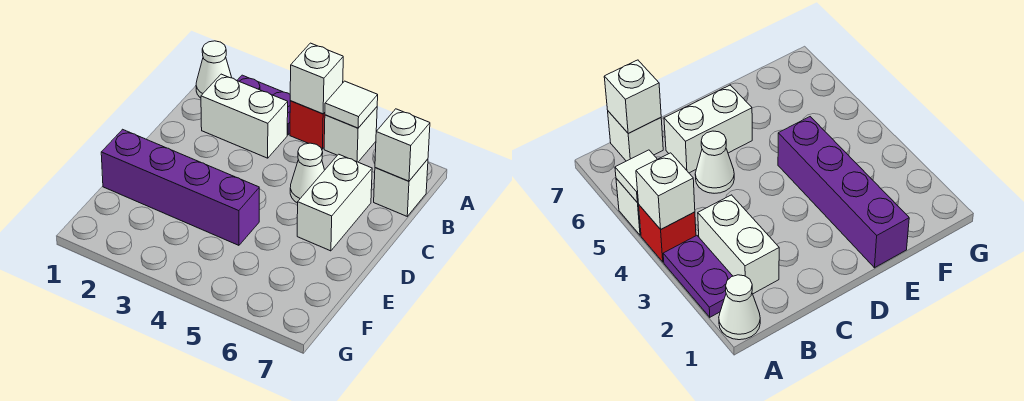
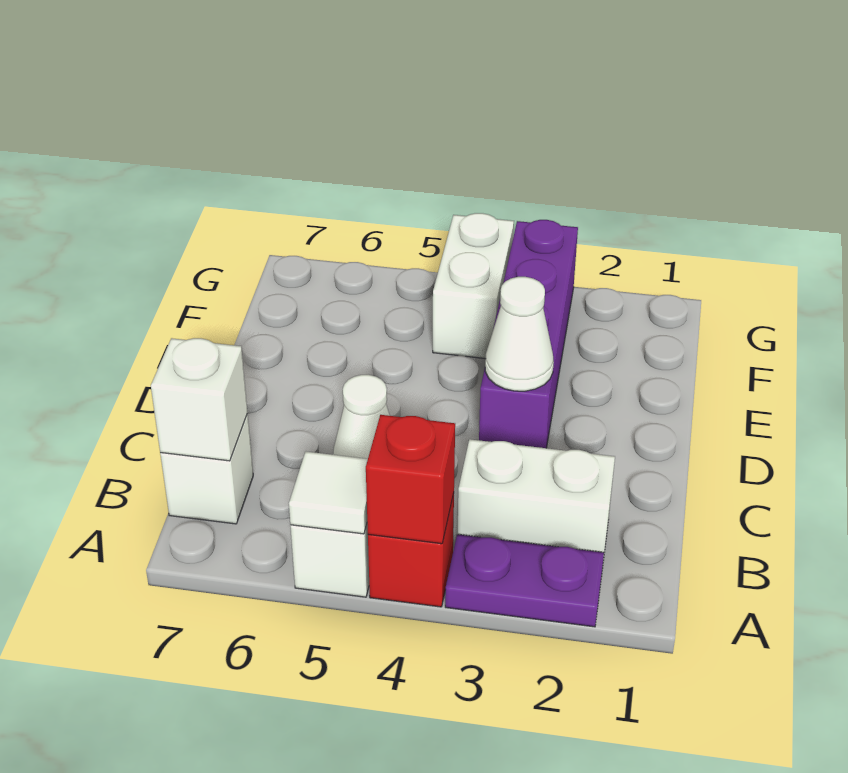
white 1x1 cone [196,41,232,98] -> white 1x1 cone moved to [485,277,554,391]
white 1x1 brick [290,43,343,114] -> red 1x1 brick [366,415,455,544]
white 1x2 brick [297,154,372,251] -> white 1x2 brick moved to [433,213,514,359]
purple 1x4 brick [101,129,259,245] -> purple 1x4 brick turned to [479,220,578,448]

